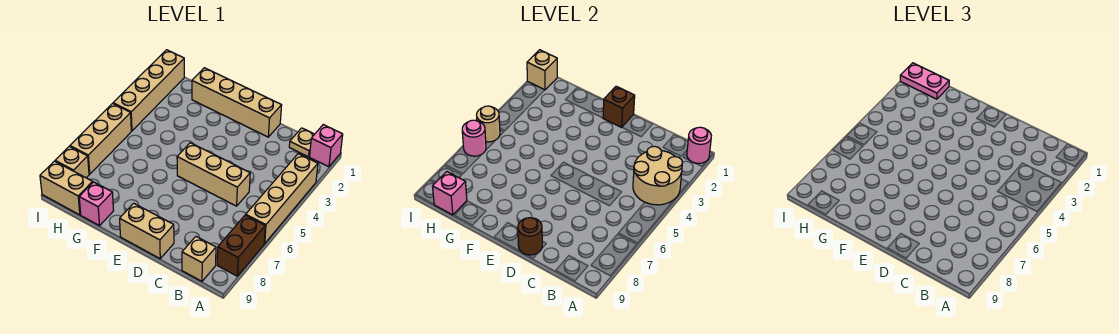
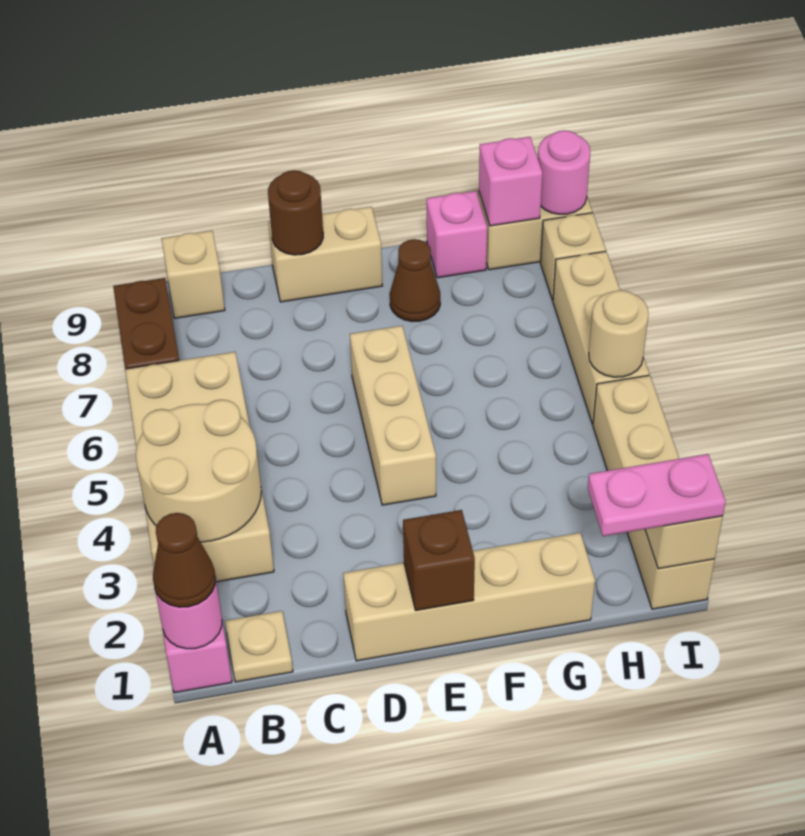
none -> brown 1x1 cone [153,513,216,607]
tan 1x4 brick [246,154,318,244] -> tan 2x4 brick [125,352,274,582]
tan 1x3 brick [177,143,250,206] -> tan 1x3 brick turned to [350,326,436,505]
none -> brown 1x1 cone [390,239,440,322]
pink 1x1 round brick [462,120,486,156] -> pink 1x1 round brick moved to [538,130,590,214]

